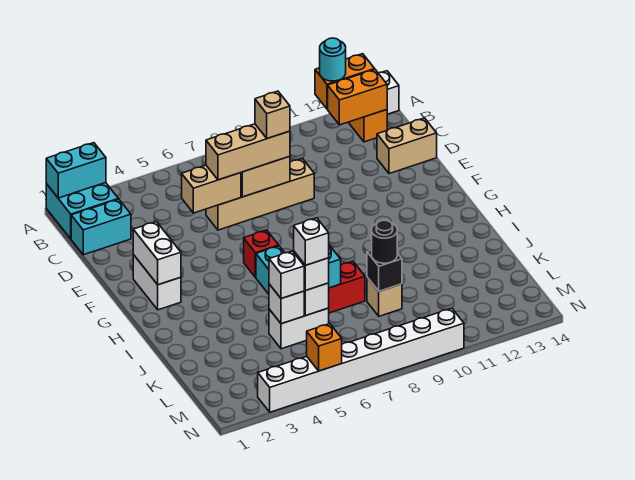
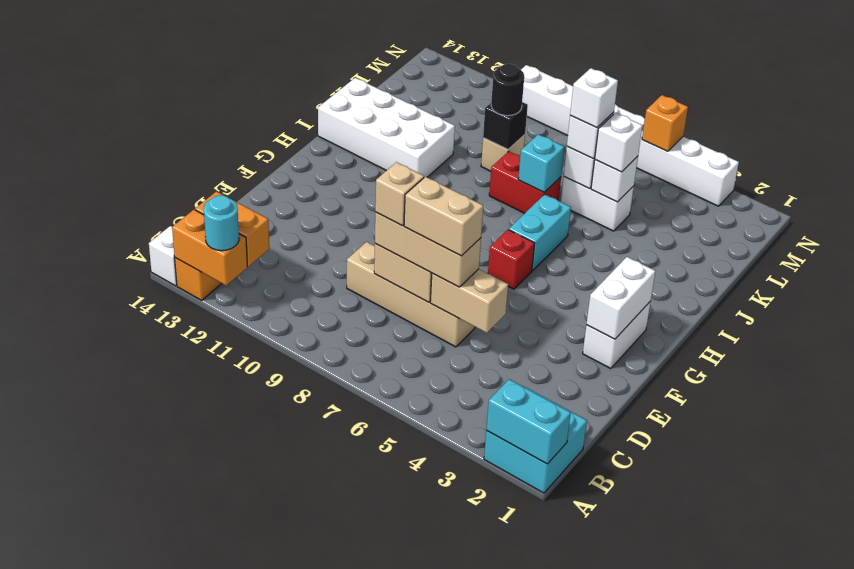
cyan 1x2 brick [71,199,131,255] -> none
tan 1x2 brick [377,118,437,173] -> tan 1x2 brick moved to [404,177,483,256]
none -> white 2x4 brick [318,78,455,177]

